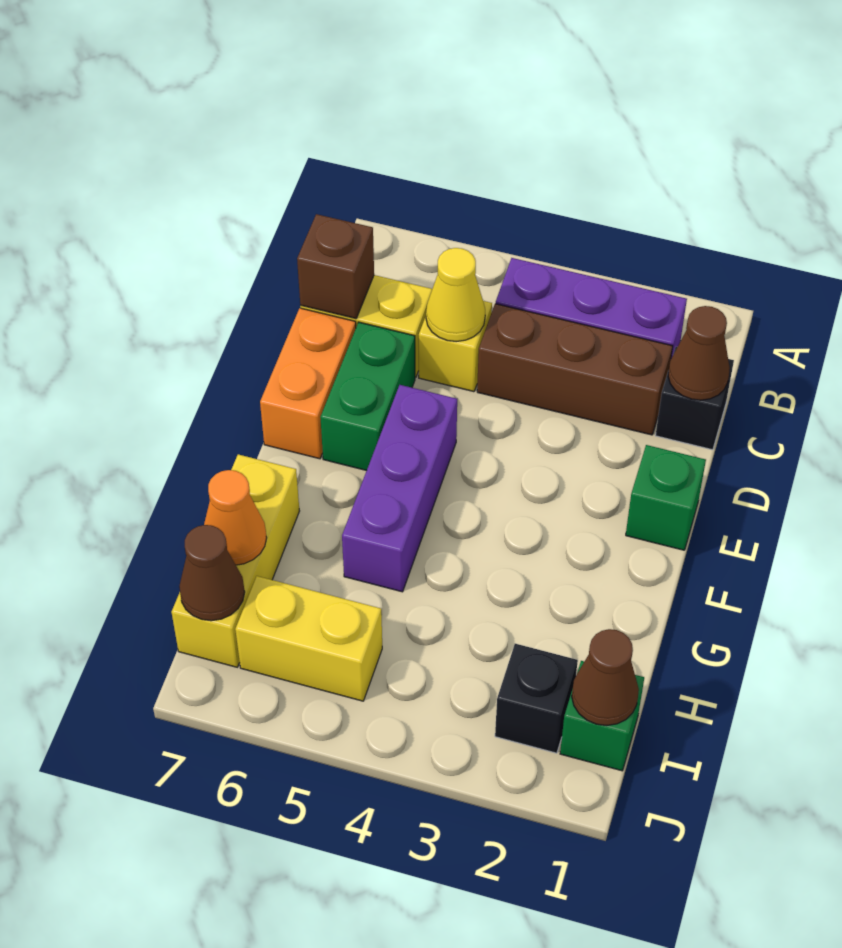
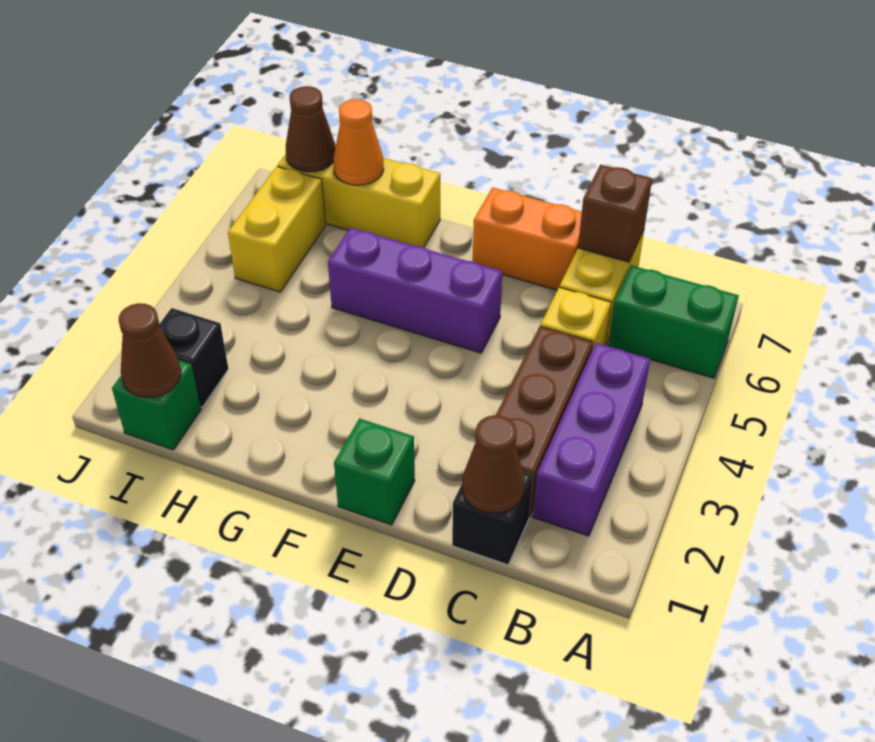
yellow 1x1 cone [426,248,485,342] -> none
green 1x2 brick [320,322,415,471] -> green 1x2 brick moved to [608,265,739,378]

